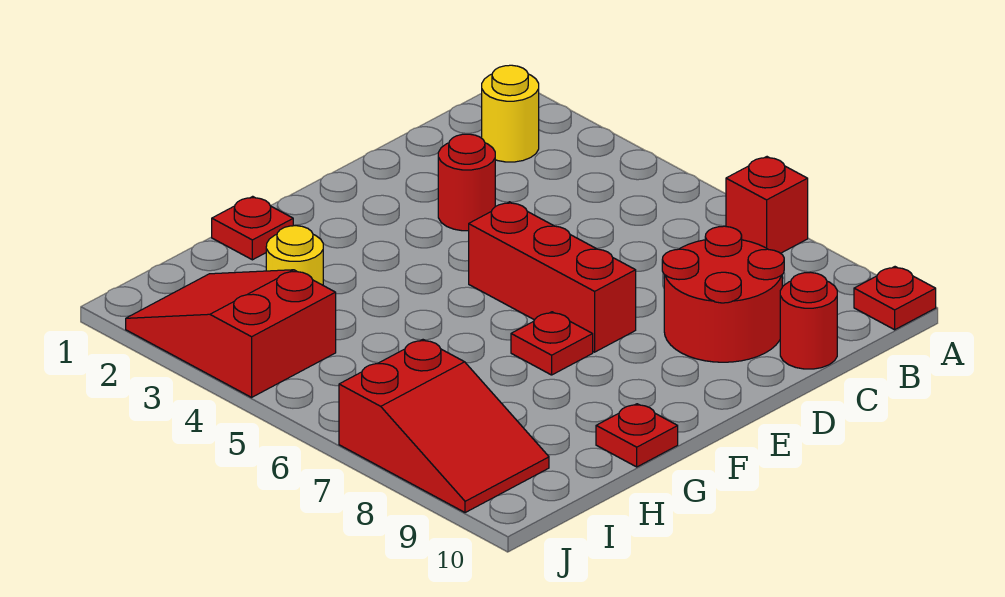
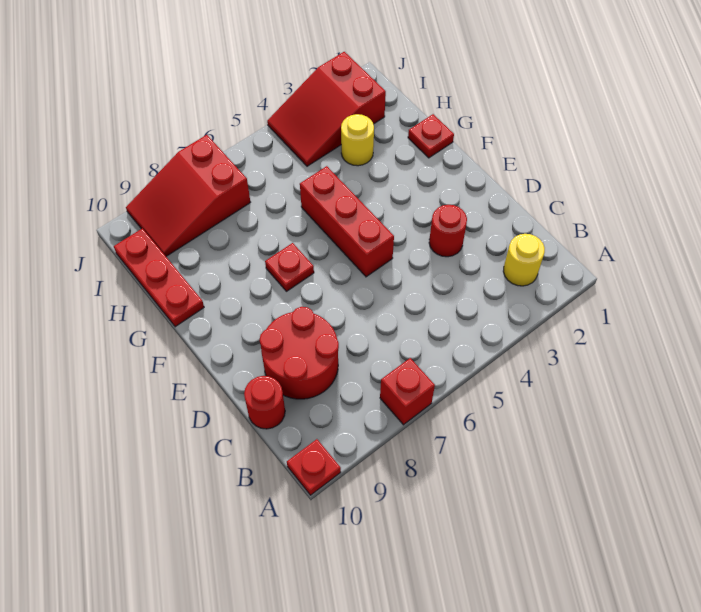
red 1x3 brick [469,202,636,352] -> red 1x3 brick turned to [300,166,394,277]
red 1x1 plate [596,404,678,467] -> red 1x3 plate [114,228,204,327]
red 2x3 slope [126,270,336,397] -> red 2x3 slope turned to [267,52,386,166]

